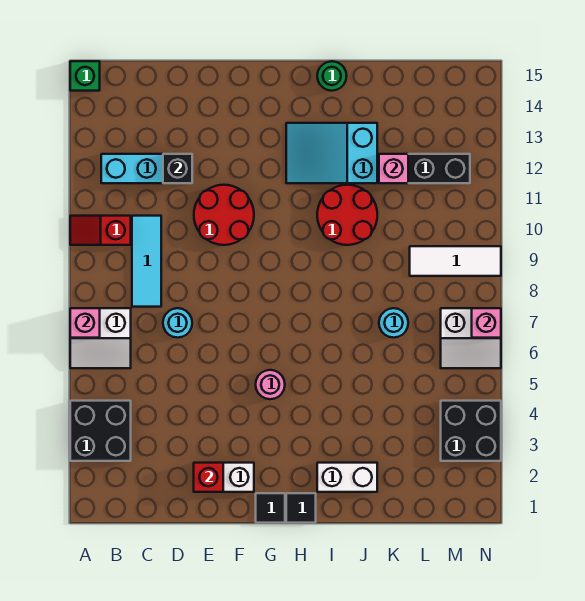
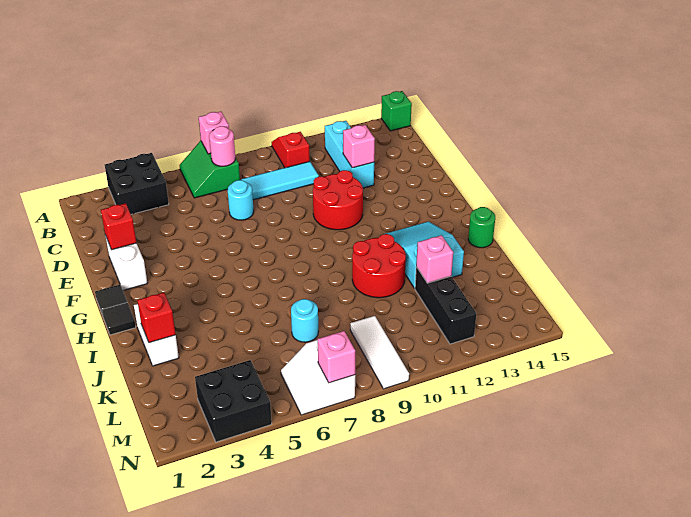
white 2x2 slope [70,308,131,368] -> green 2x2 slope [179,141,240,198]
black 1x1 brick [163,154,192,183] -> pink 1x1 brick [343,125,375,168]
pink 1x1 round brick [256,370,285,399] -> pink 1x1 round brick moved to [209,126,235,166]
none -> red 1x1 brick [137,293,176,343]

